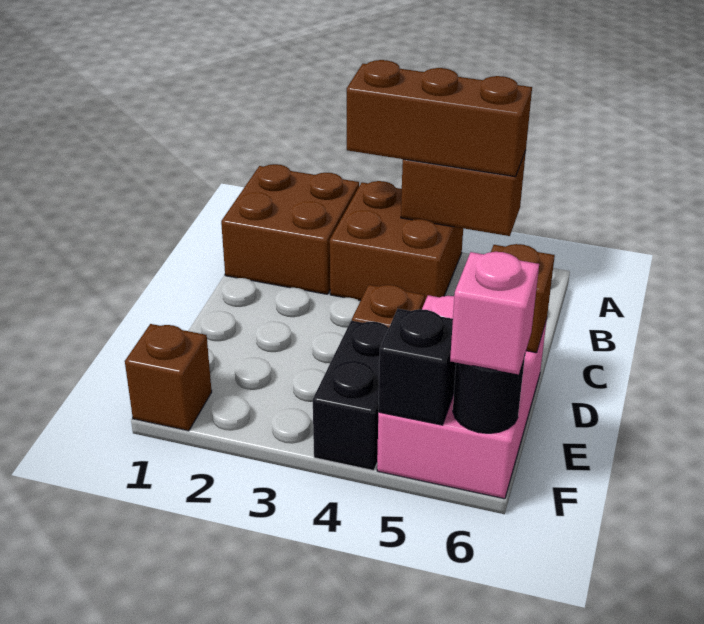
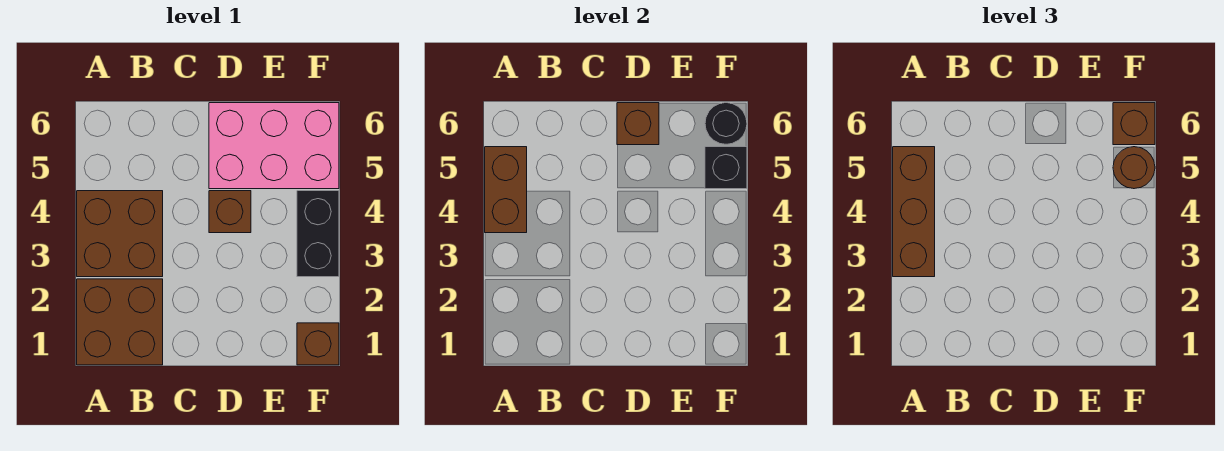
black 1x2 brick [313,321,389,471] -> black 1x2 brick turned to [297,191,339,277]
none -> brown 1x1 round brick [1113,147,1155,189]
pink 1x1 brick [450,252,539,374] -> brown 1x1 brick [1113,103,1155,145]

